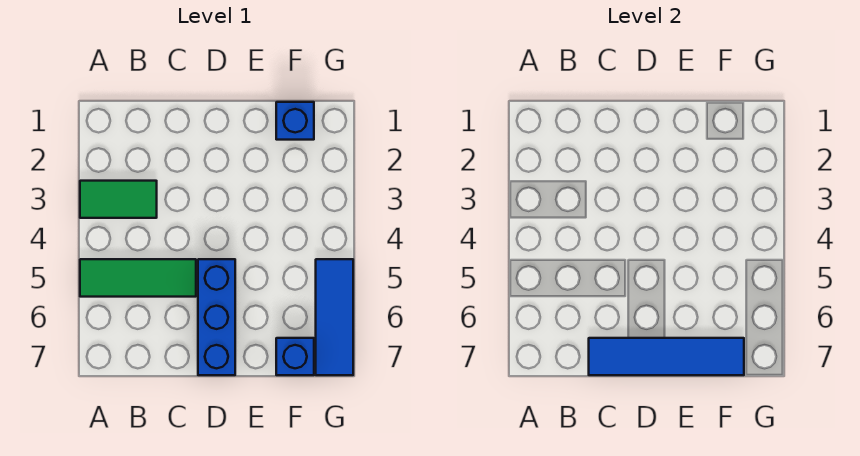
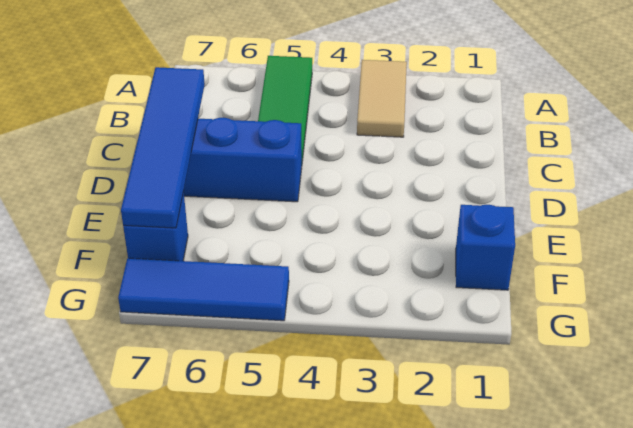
green 1x2 tile [80,181,157,218] -> tan 1x2 tile [357,60,407,137]

